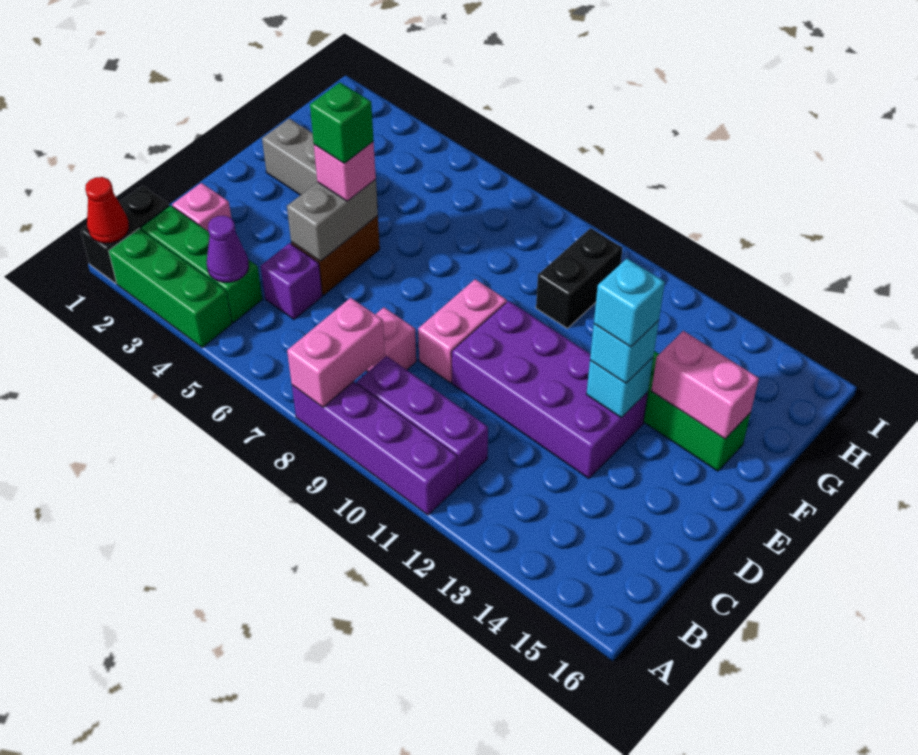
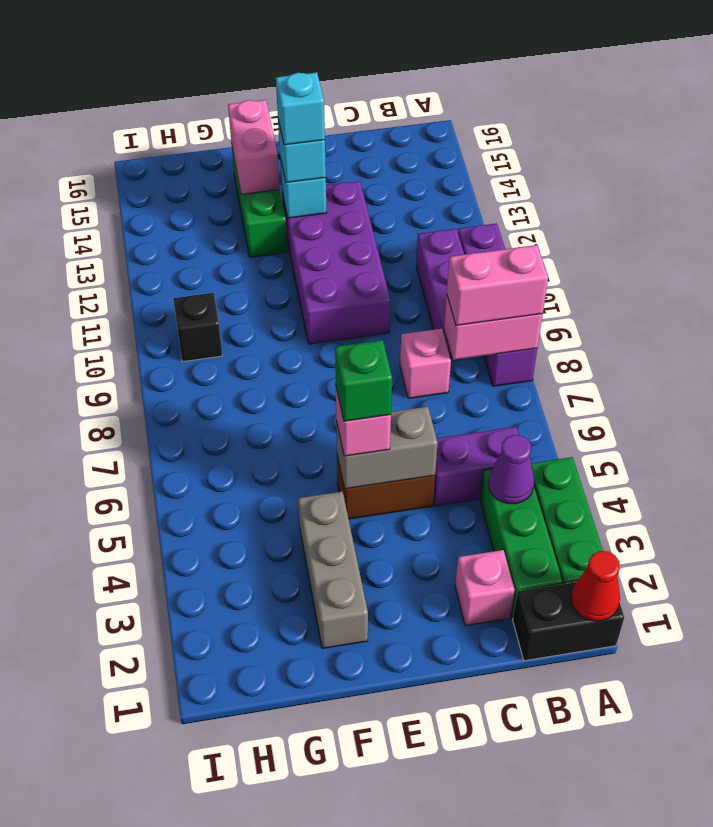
purple 1x1 brick [261,243,322,319] -> purple 1x2 brick [433,427,518,506]
pink 1x2 brick [418,279,507,383] -> pink 1x2 brick moved to [447,245,548,326]
black 1x2 brick [536,228,623,328] -> black 1x1 brick [173,293,223,361]

